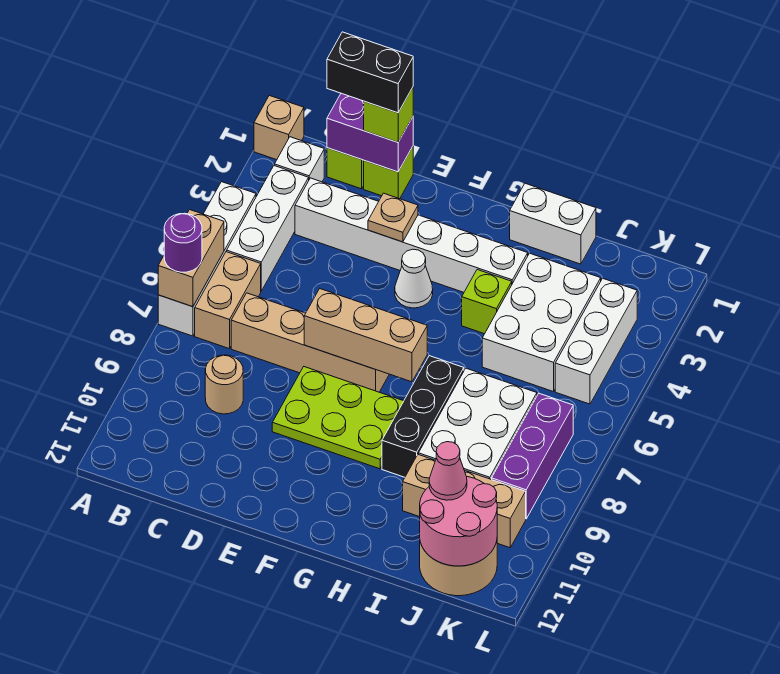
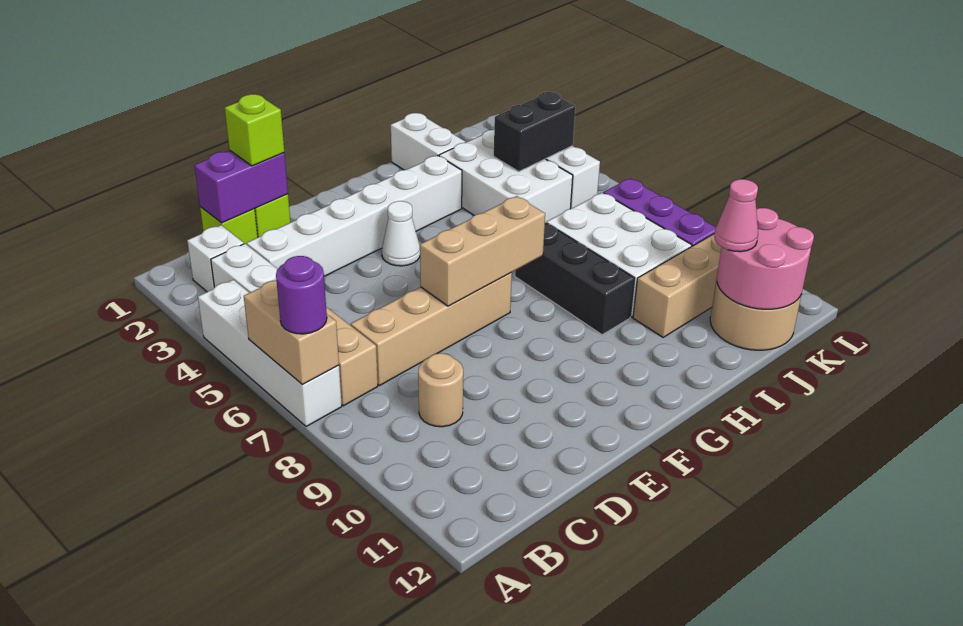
tan 1x1 brick [254,96,304,160] -> none
black 1x2 brick [327,32,413,113] -> black 1x2 brick moved to [494,92,575,171]
tan 1x1 plate [368,193,418,242] -> none
lime 2x3 plate [272,367,404,469] -> none
white 1x2 brick [510,183,596,264] -> white 1x2 brick turned to [391,113,465,170]
lime 1x1 brick [462,270,512,334] -> none

